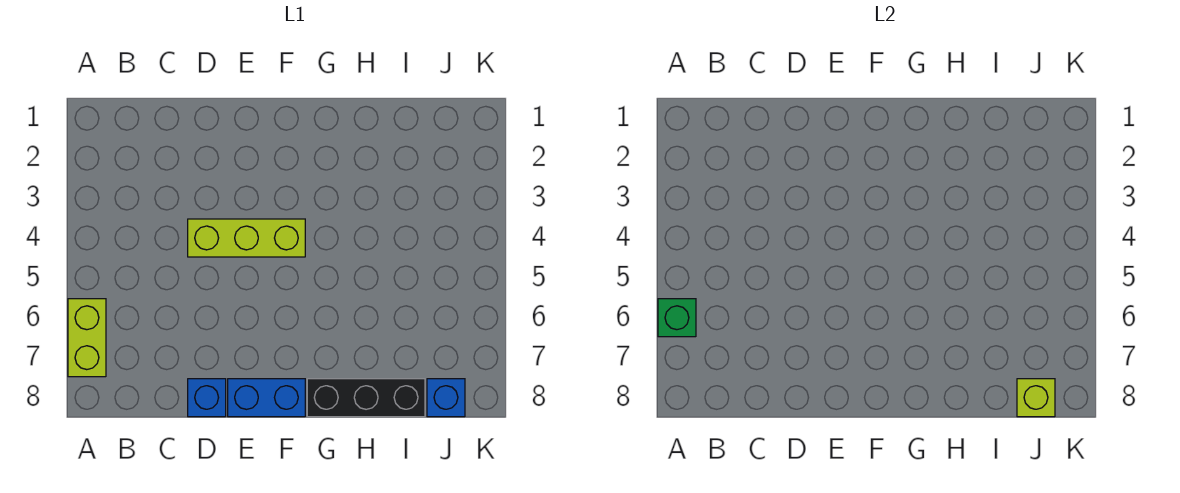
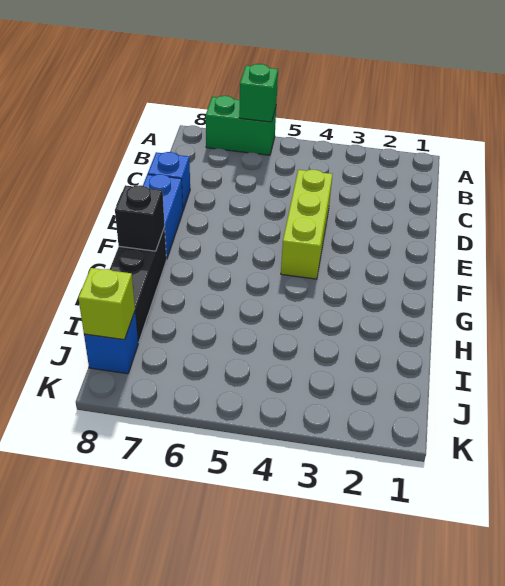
lime 1x2 brick [68,299,106,377] -> green 1x2 brick [206,96,276,155]
none -> black 1x1 brick [115,185,165,251]

